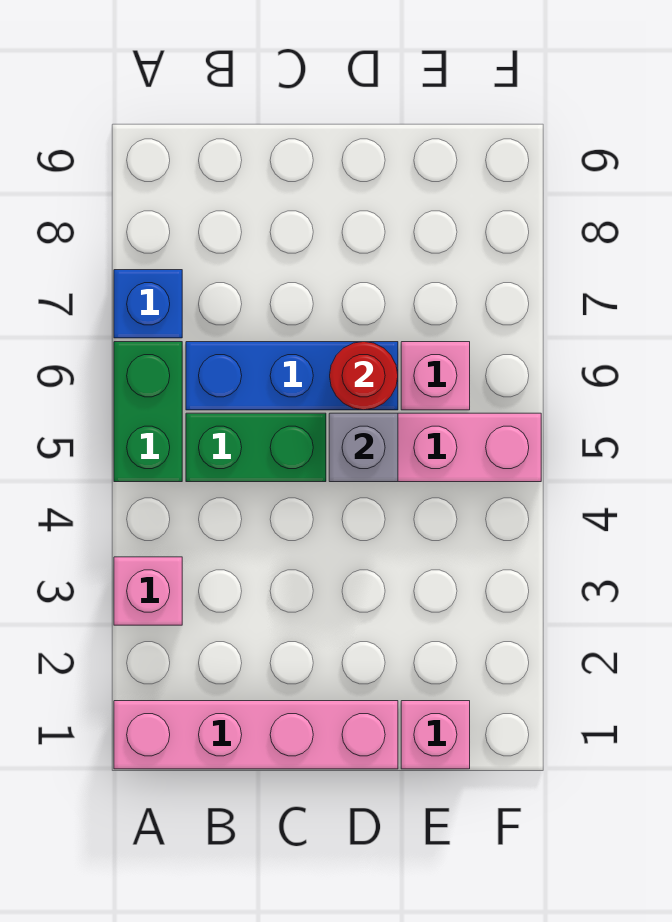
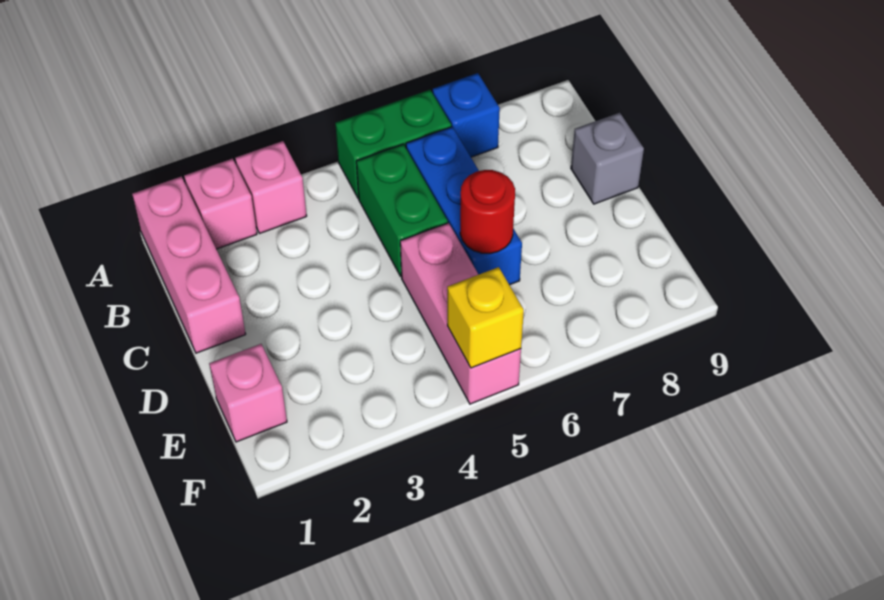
pink 1x4 brick [114,701,398,769] -> pink 1x3 brick [132,177,246,353]
grey 1x1 brick [329,413,398,482] -> grey 1x1 brick moved to [571,113,644,204]
pink 1x1 brick [401,342,470,410] -> pink 1x1 brick moved to [184,159,257,249]
none -> yellow 1x1 brick [447,267,524,368]

